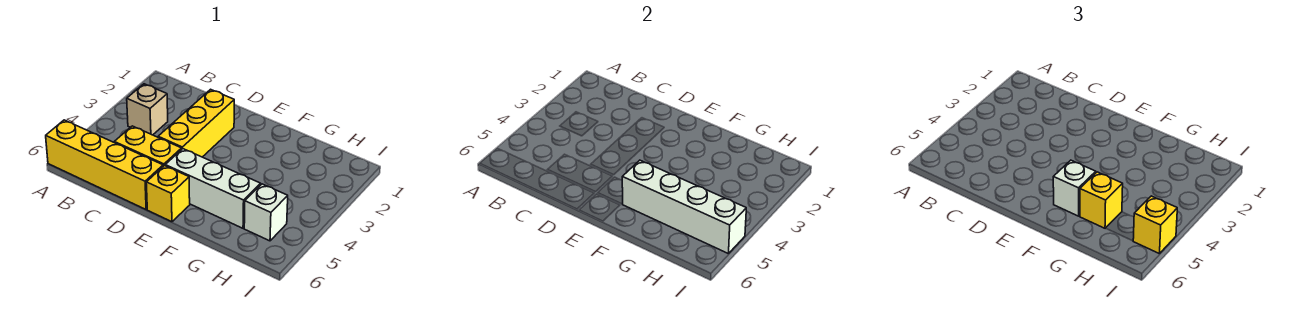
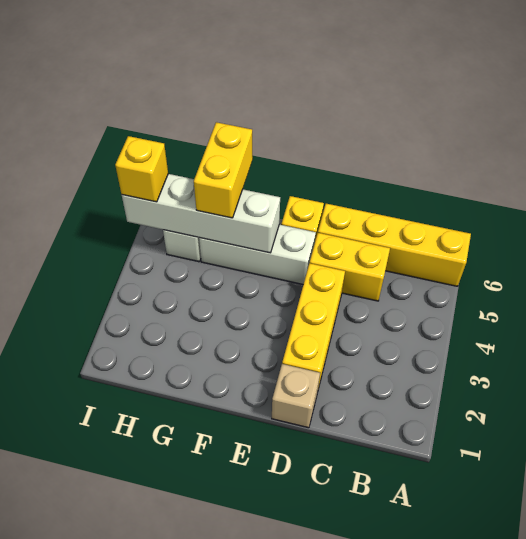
tan 1x1 brick [127,84,168,135] -> tan 1x1 brick moved to [272,364,320,428]
white 1x1 brick [1053,160,1096,216] -> none
yellow 1x1 brick [1080,172,1123,228] -> yellow 1x2 brick [194,122,253,218]

